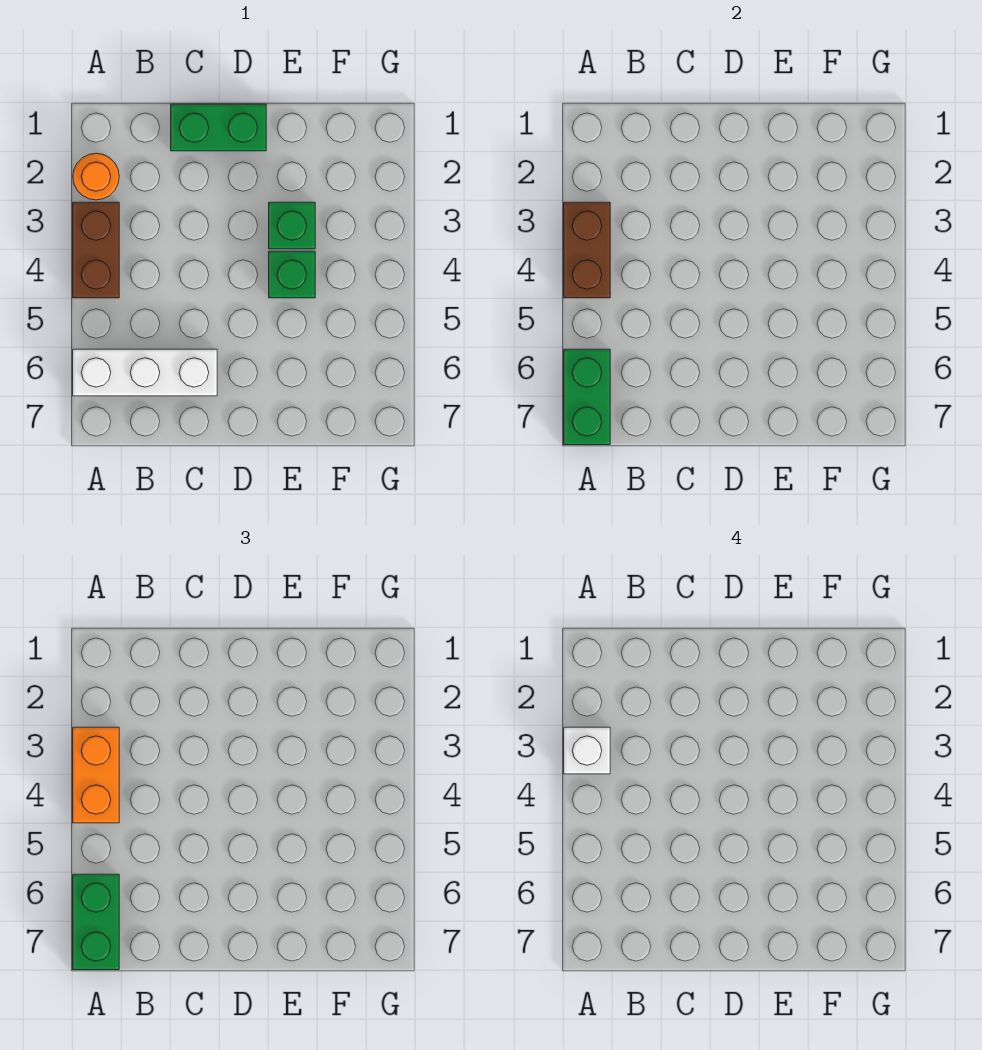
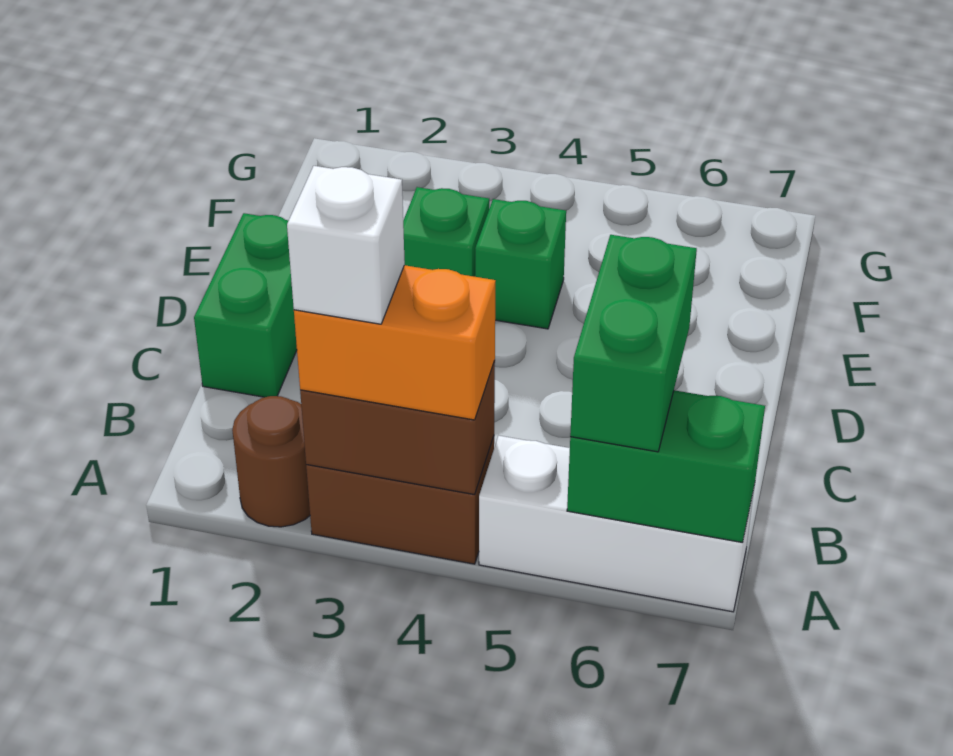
orange 1x1 round brick [73,153,119,200] -> brown 1x1 round brick [232,396,310,527]
white 1x3 brick [73,349,217,396] -> white 1x3 brick turned to [479,436,755,612]
green 1x2 brick [73,874,119,970] -> green 1x2 brick turned to [570,235,697,452]

